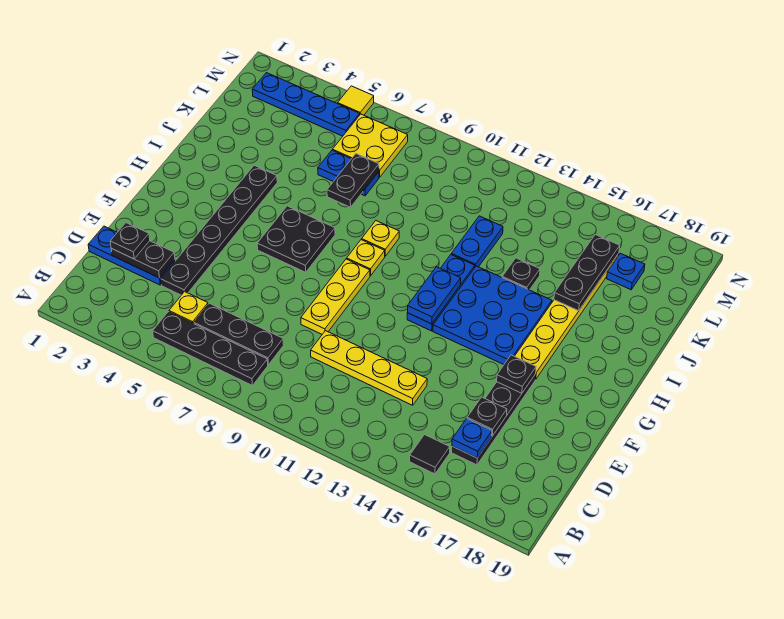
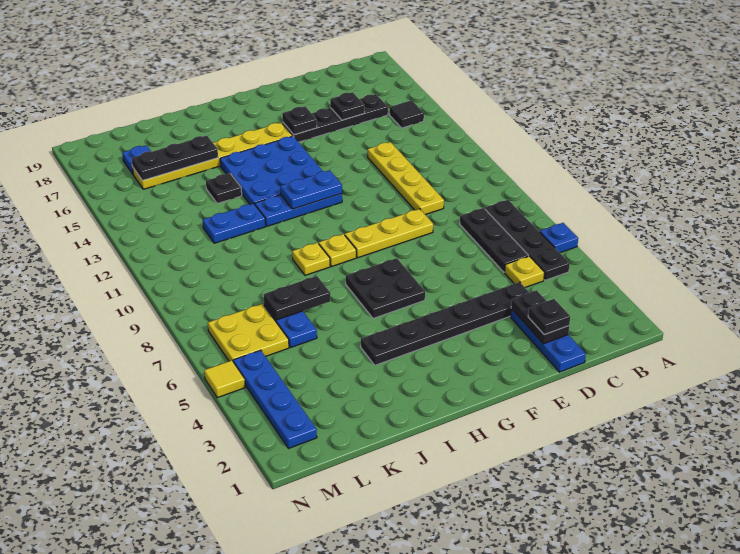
blue 1x1 plate [452,419,492,458] -> blue 1x1 plate moved to [540,223,578,253]

